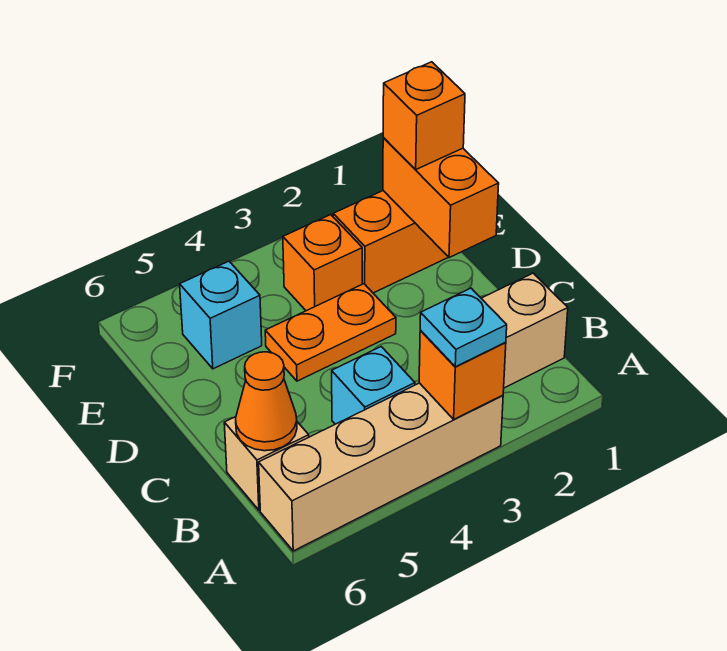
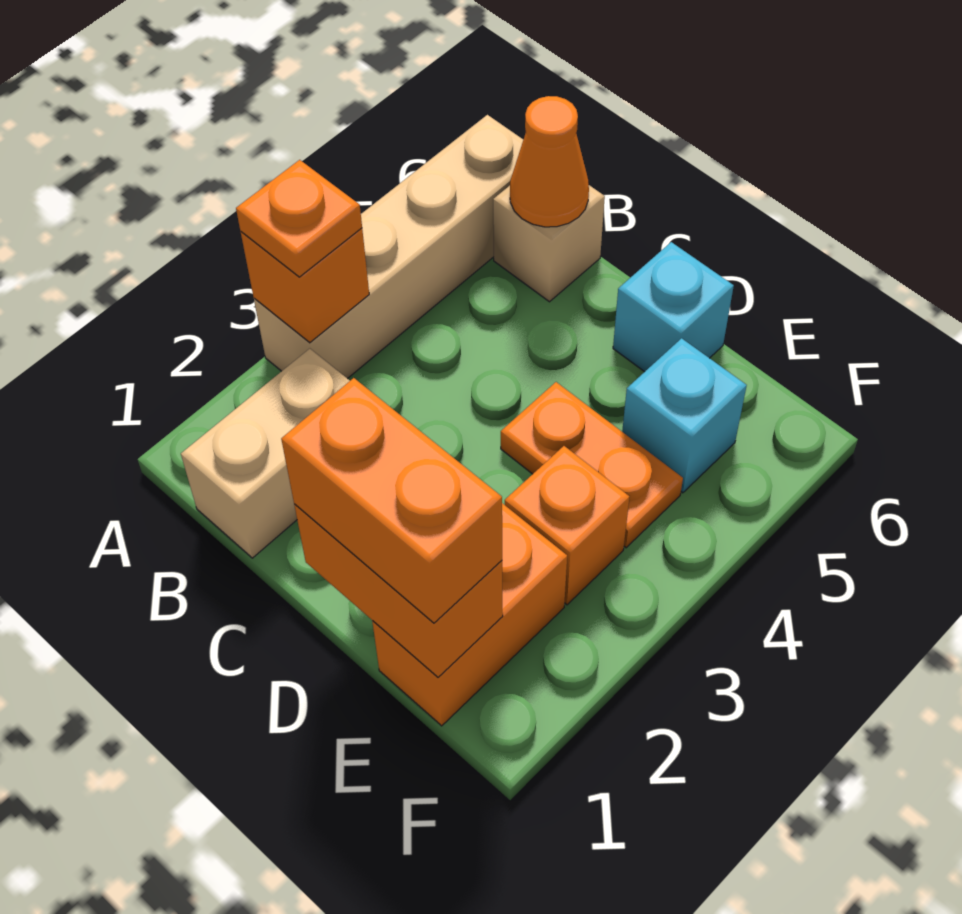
cyan 1x1 plate [420,288,507,367] -> orange 1x1 plate [236,160,362,277]
cyan 1x1 brick [332,347,415,424] -> cyan 1x1 brick moved to [613,242,734,372]
orange 1x2 plate [265,284,396,381] -> orange 1x2 plate turned to [501,382,683,548]
orange 1x1 brick [383,62,465,170] -> orange 1x2 brick [281,378,502,623]

